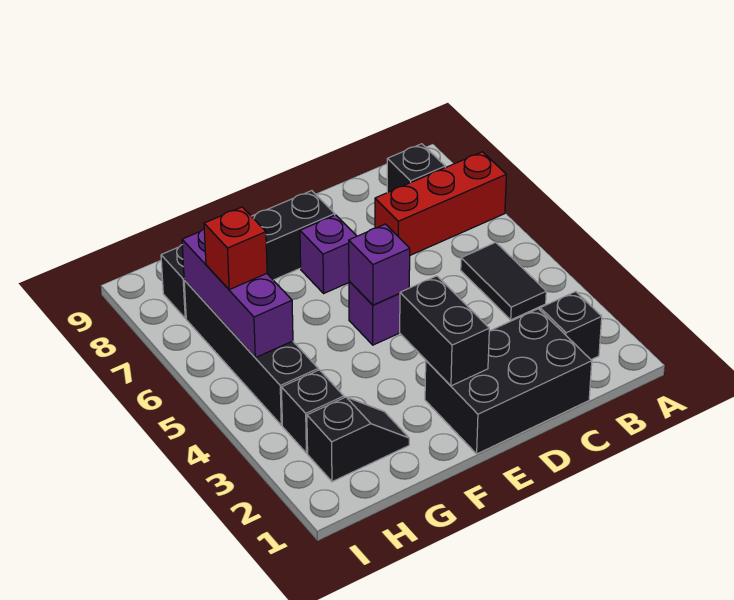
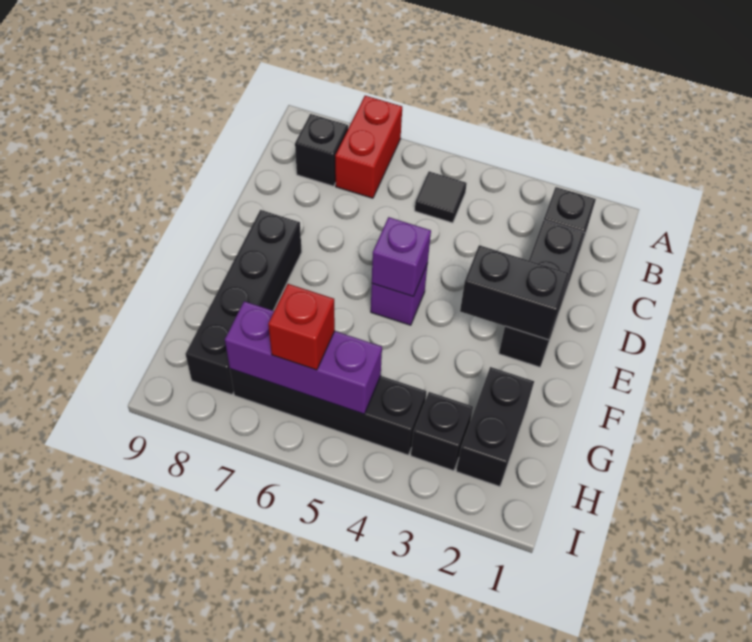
red 1x3 brick [375,152,506,255] -> red 1x2 brick [335,96,402,198]
black 1x2 tile [461,242,546,320] -> black 1x1 tile [415,171,467,223]
black 2x3 brick [425,309,592,454] -> black 1x3 brick [499,220,584,367]
purple 1x1 brick [300,215,357,293] -> none
black 1x2 slope [307,397,409,482] -> black 1x2 brick [456,367,534,487]

